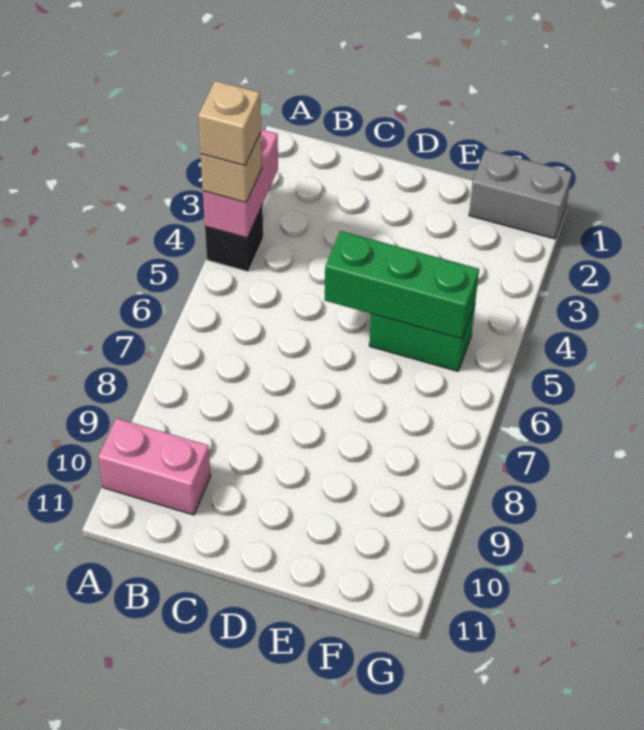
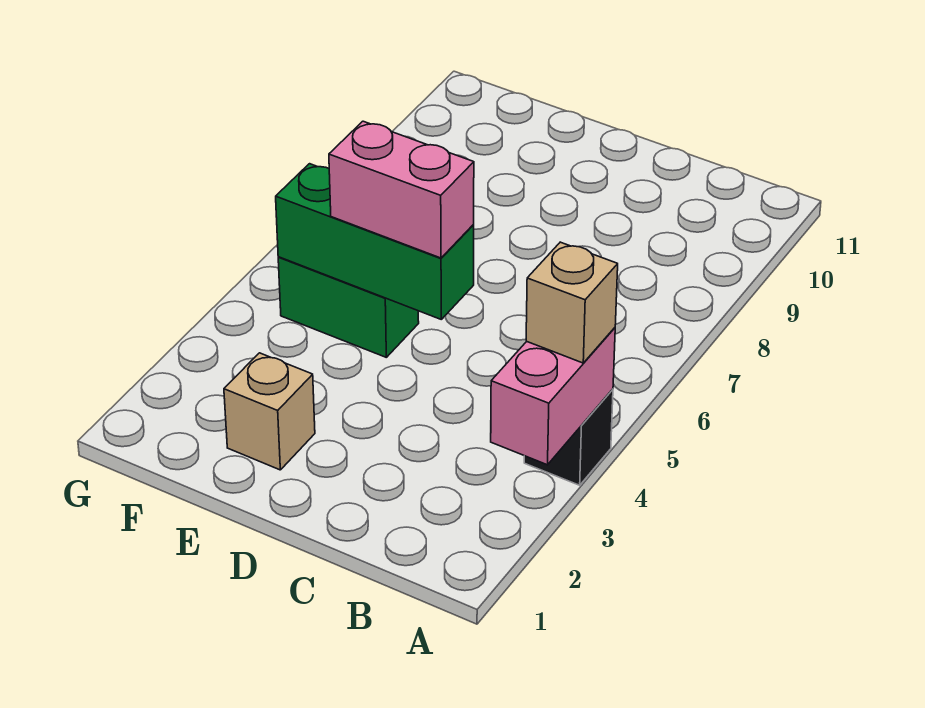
tan 1x1 brick [198,81,261,166] -> tan 1x1 brick moved to [224,353,315,470]
pink 1x2 brick [98,418,211,515] -> pink 1x2 brick moved to [329,121,474,258]
grey 1x2 brick [469,149,572,239] -> none

